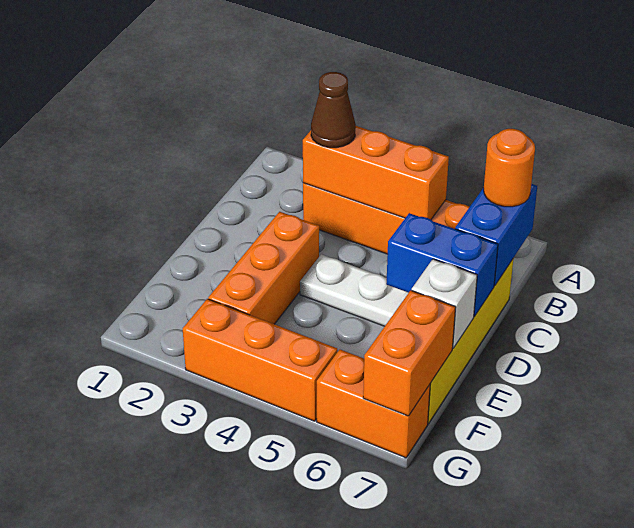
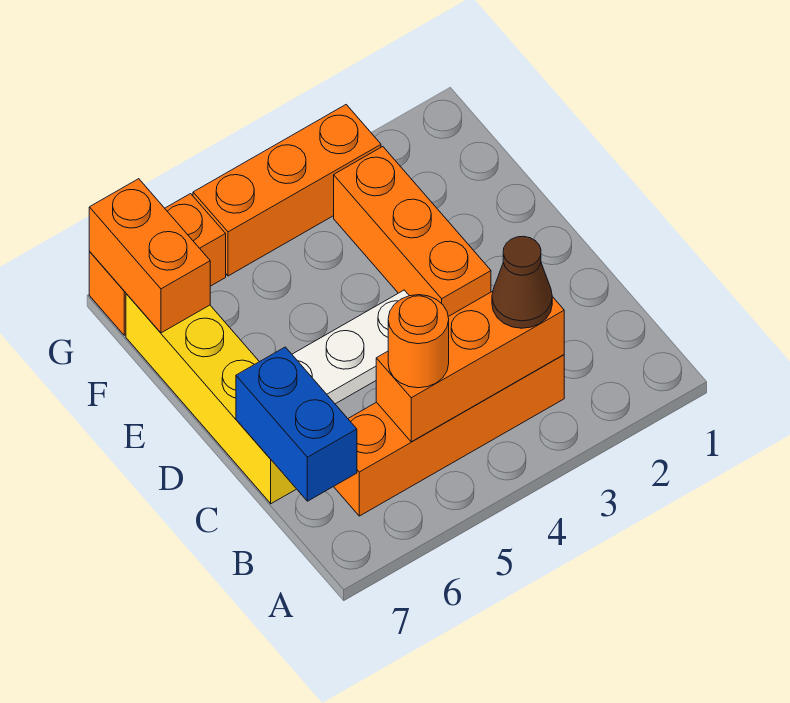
orange 1x1 round brick [484,129,535,207] -> orange 1x1 round brick moved to [388,295,449,388]
blue 1x2 brick [386,213,498,316] -> none
white 1x1 brick [412,259,477,348] -> none

